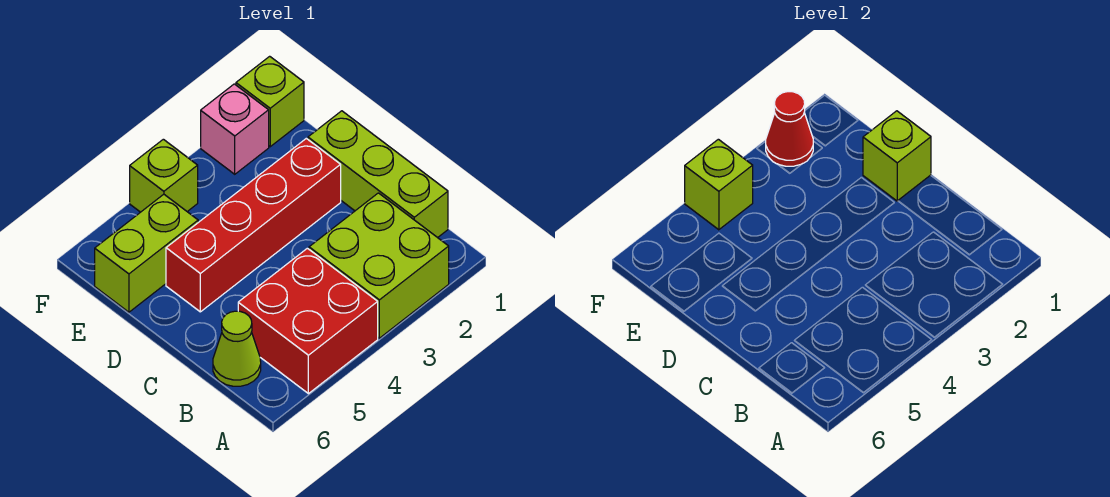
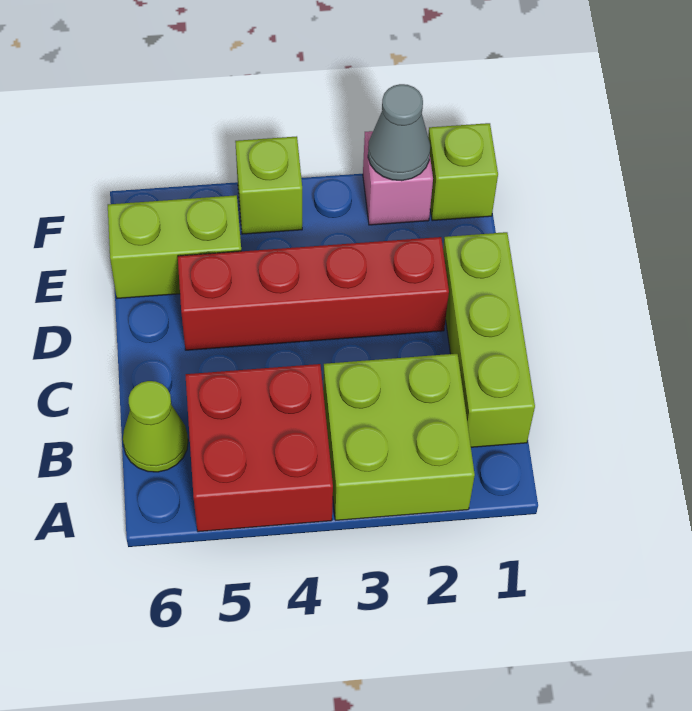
lime 1x1 brick [863,111,931,201] -> none
red 1x1 cone [766,92,813,166] -> grey 1x1 cone [368,84,430,181]
lime 1x1 brick [685,139,753,230] -> none

